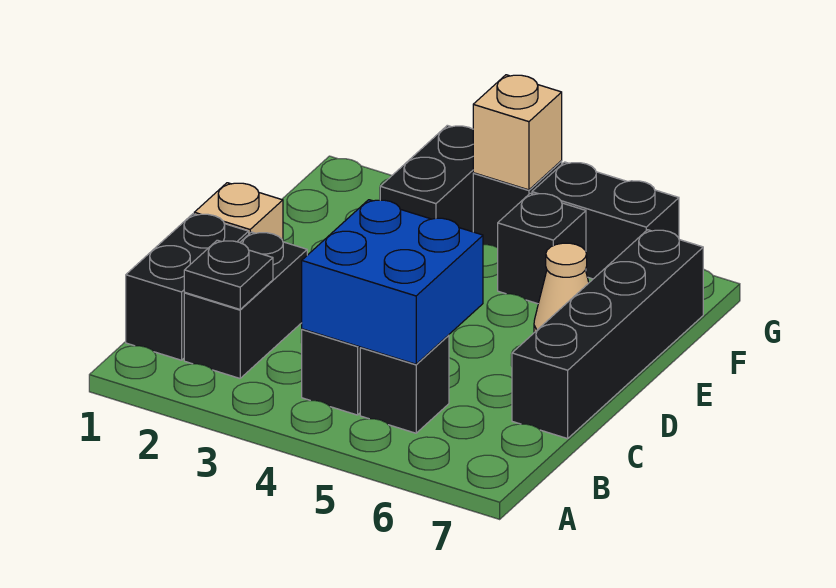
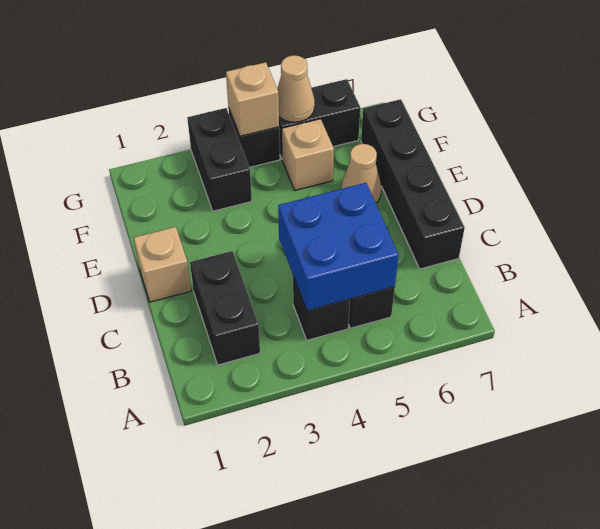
black 1x2 brick [126,214,249,360] -> none
black 1x1 plate [184,240,273,309] -> none
black 1x1 brick [498,193,586,304] -> tan 1x1 brick [282,119,334,190]
none -> tan 1x1 cone [277,55,315,122]

